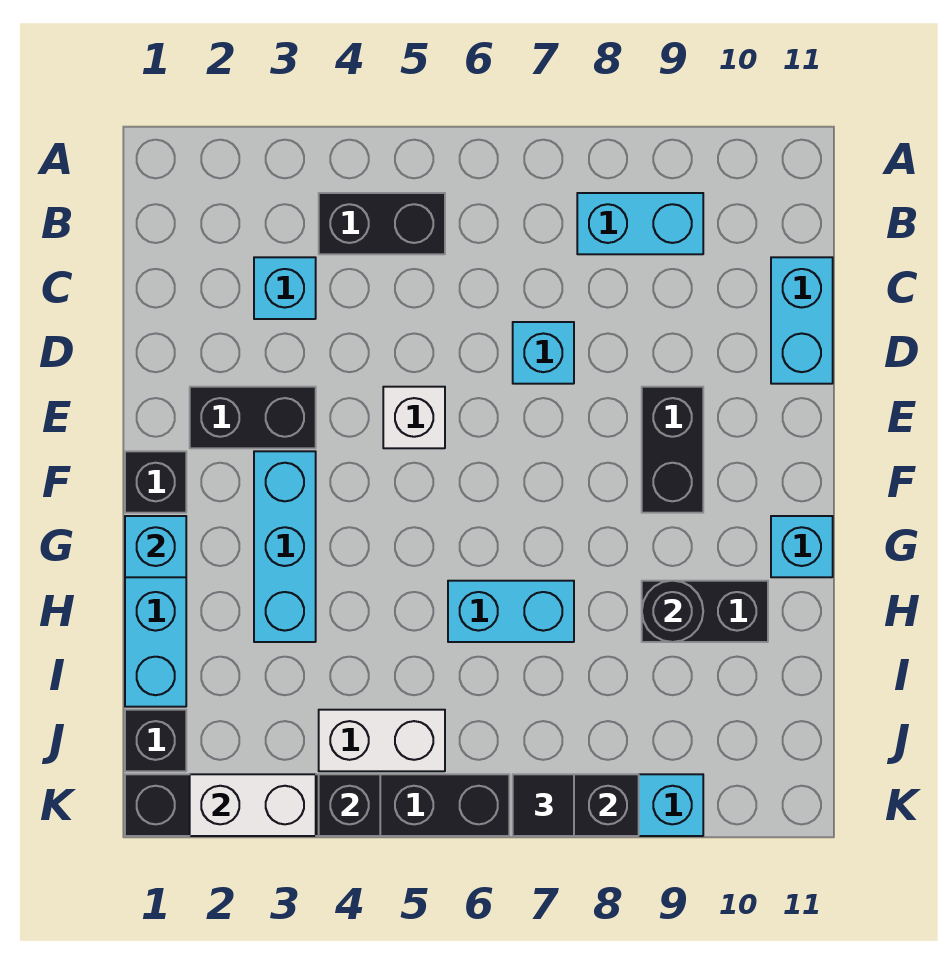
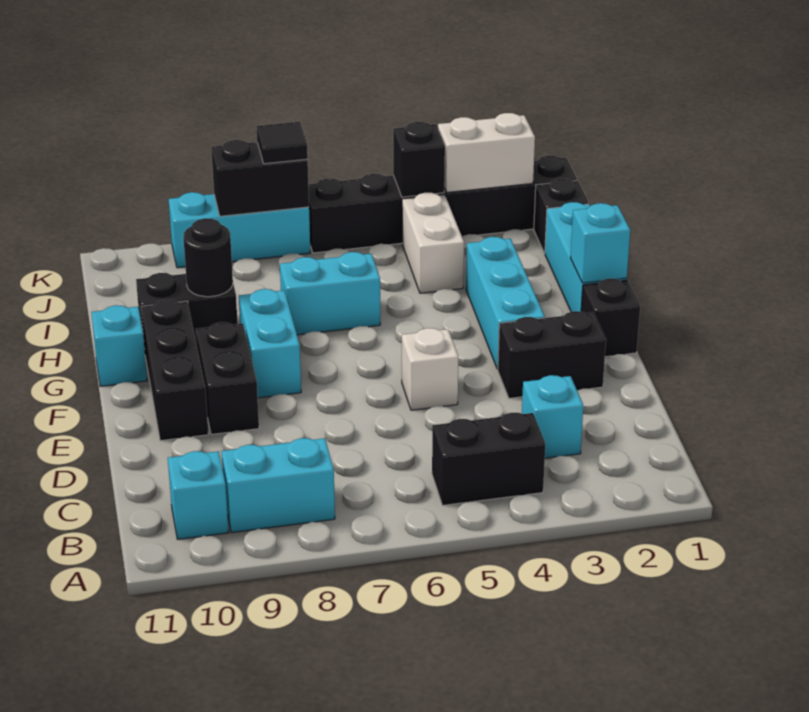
cyan 1x2 brick [771,257,833,384] -> cyan 1x2 brick moved to [239,289,301,398]
cyan 1x1 brick [513,322,574,384] -> cyan 1x1 brick moved to [168,451,229,539]
none -> black 1x3 brick [141,300,209,441]
white 1x2 brick [319,710,445,771] -> white 1x2 brick turned to [402,193,464,293]

